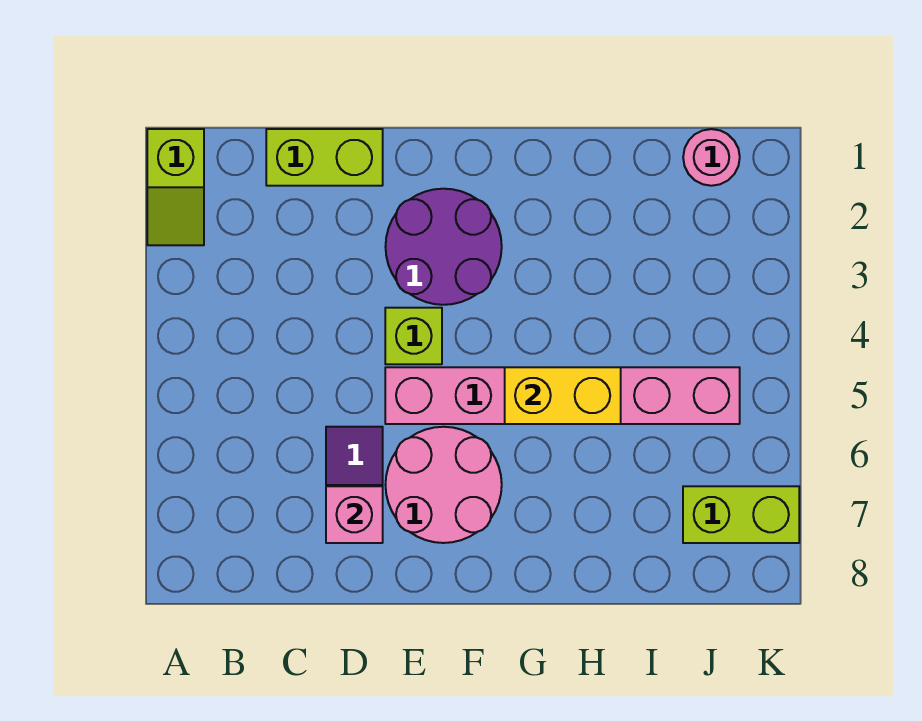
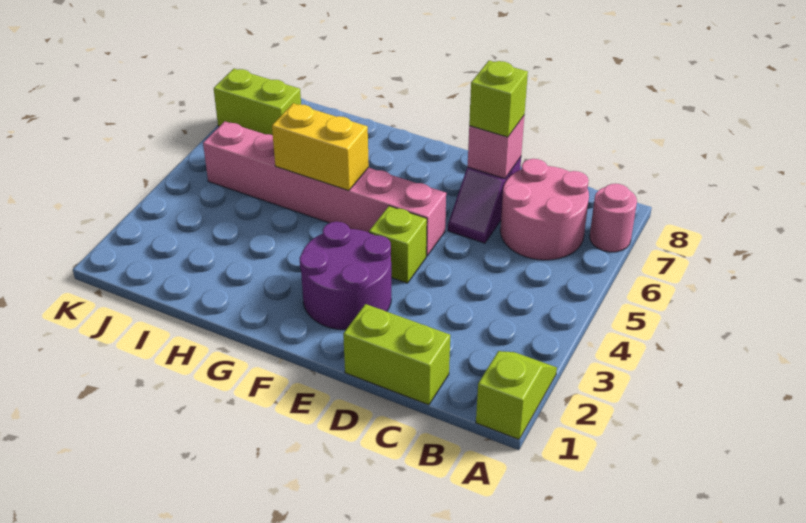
none -> lime 1x1 brick [469,61,528,137]
pink 2x2 round brick [386,427,502,543] -> pink 2x2 round brick moved to [500,159,589,260]
pink 1x1 round brick [683,129,740,186] -> pink 1x1 round brick moved to [590,184,637,252]

